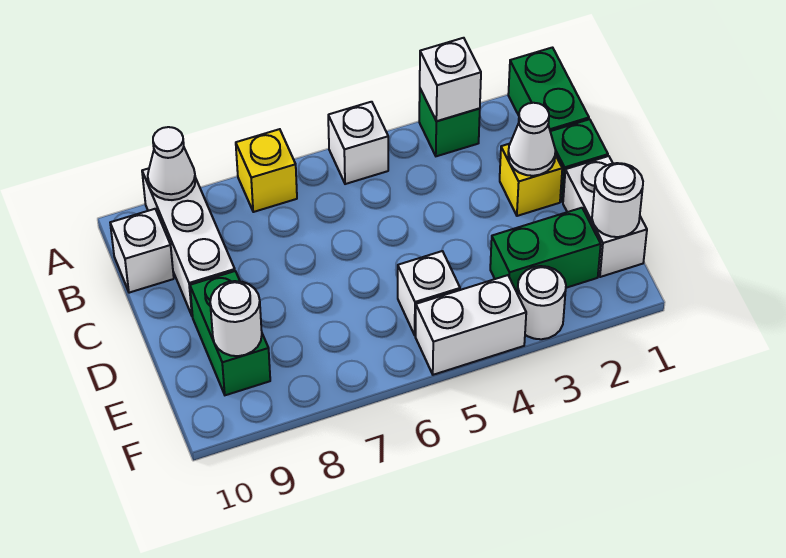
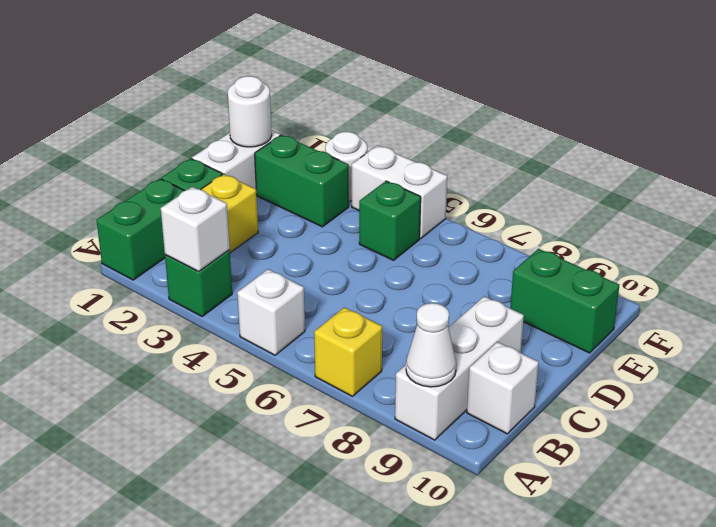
white 1x1 cone [508,103,555,176] -> none
green 1x2 brick [190,271,270,395] -> green 1x2 brick turned to [510,249,619,353]
white 1x1 brick [398,251,460,335] -> green 1x1 brick [359,181,421,260]
white 1x1 round brick [210,281,262,356] -> none

